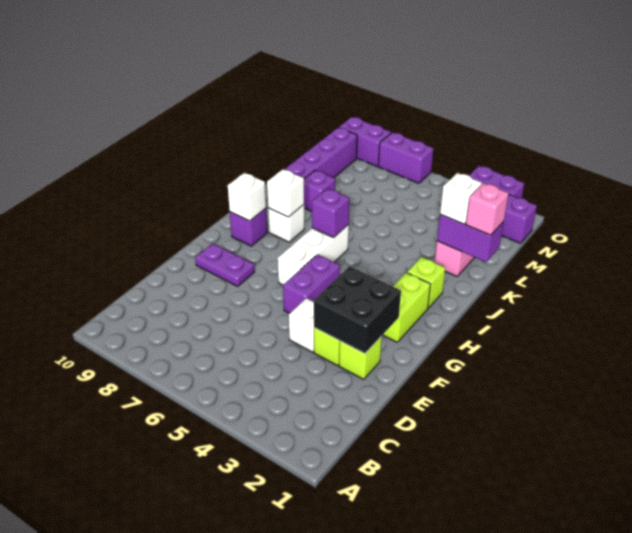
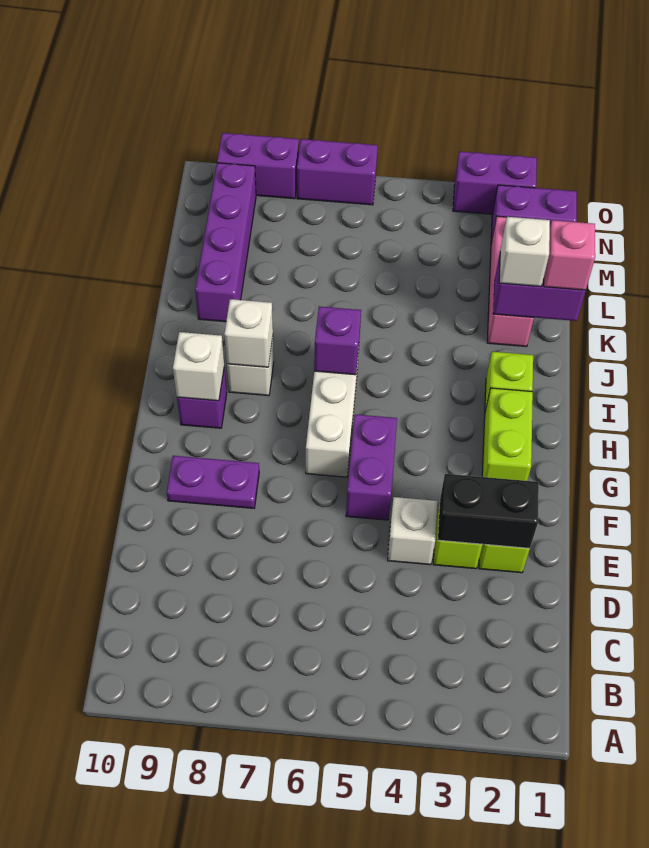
black 2x2 brick [314,266,401,354] -> black 1x2 brick [438,474,539,548]
purple 1x1 brick [304,170,335,211] -> none

